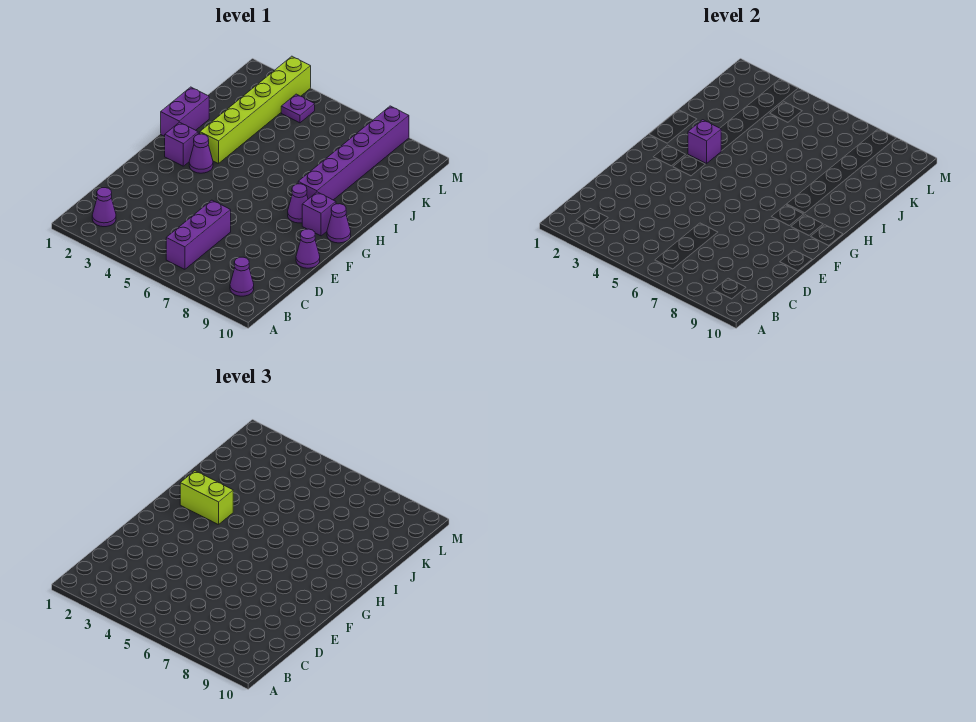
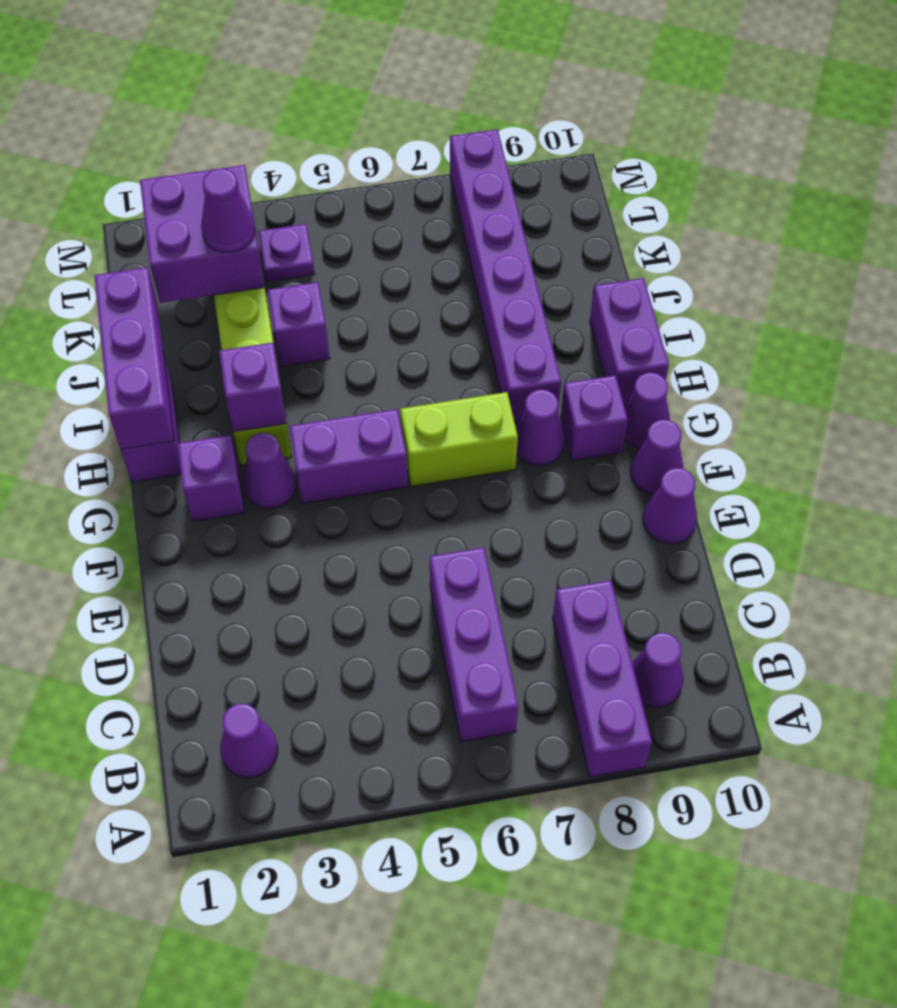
none -> purple 1x3 brick [553,580,652,777]
none -> purple 1x1 cone [630,420,683,495]
none -> purple 1x2 brick [290,409,408,504]
none -> purple 1x3 brick [94,267,174,449]
lime 1x2 brick [180,471,233,525] -> lime 1x2 brick moved to [400,392,518,486]
none -> purple 1x2 brick [590,278,669,405]
none -> purple 1x1 brick [268,282,330,367]
none -> purple 2x2 brick [140,165,265,303]
none -> purple 1x1 cone [201,169,255,253]

